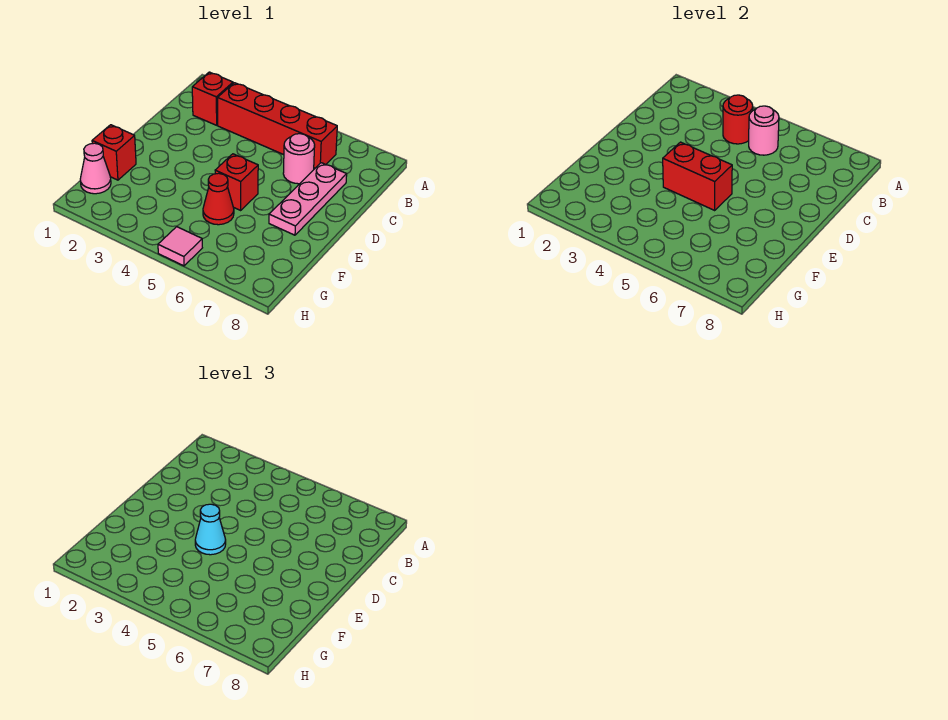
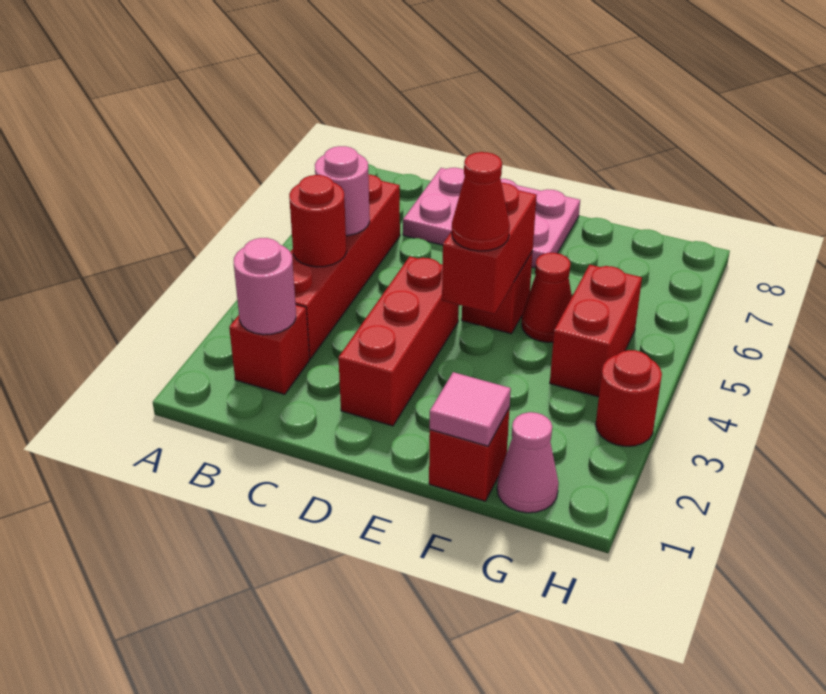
pink 1x1 round brick [283,134,315,184] -> pink 1x1 round brick moved to [234,238,296,335]
pink 1x3 plate [269,163,347,235] -> pink 2x3 plate [403,168,580,268]
none -> red 1x3 brick [338,256,459,426]
cyan 1x1 cone [195,504,226,555] -> red 1x1 cone [452,152,510,251]
none -> red 1x2 brick [550,265,642,397]
none -> red 1x1 round brick [596,350,662,446]
pink 1x1 tile [158,227,202,266] -> pink 1x1 tile moved to [430,372,511,446]

